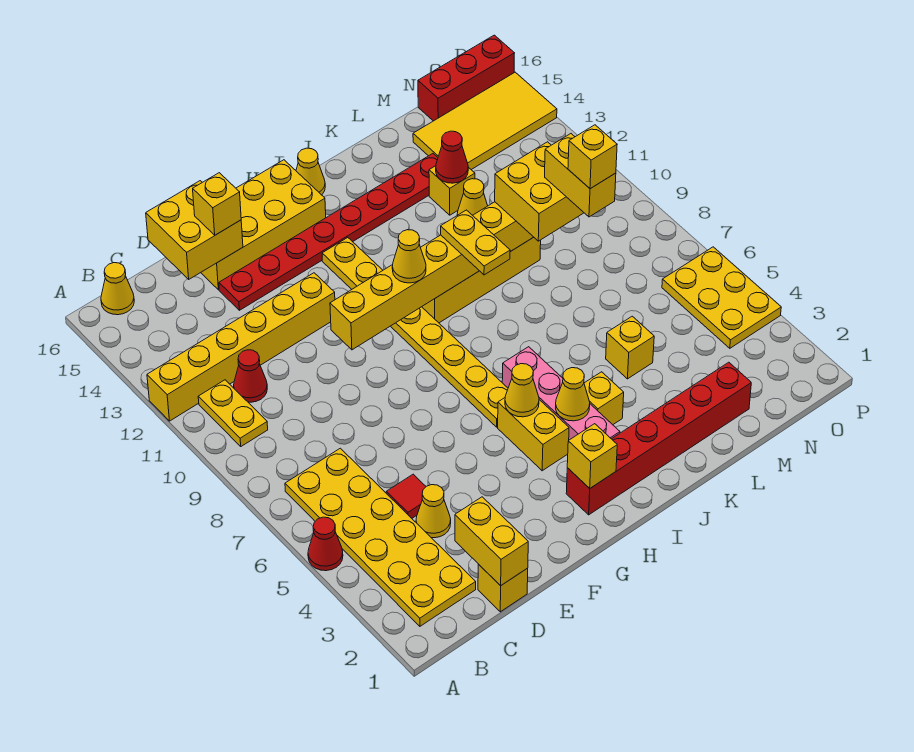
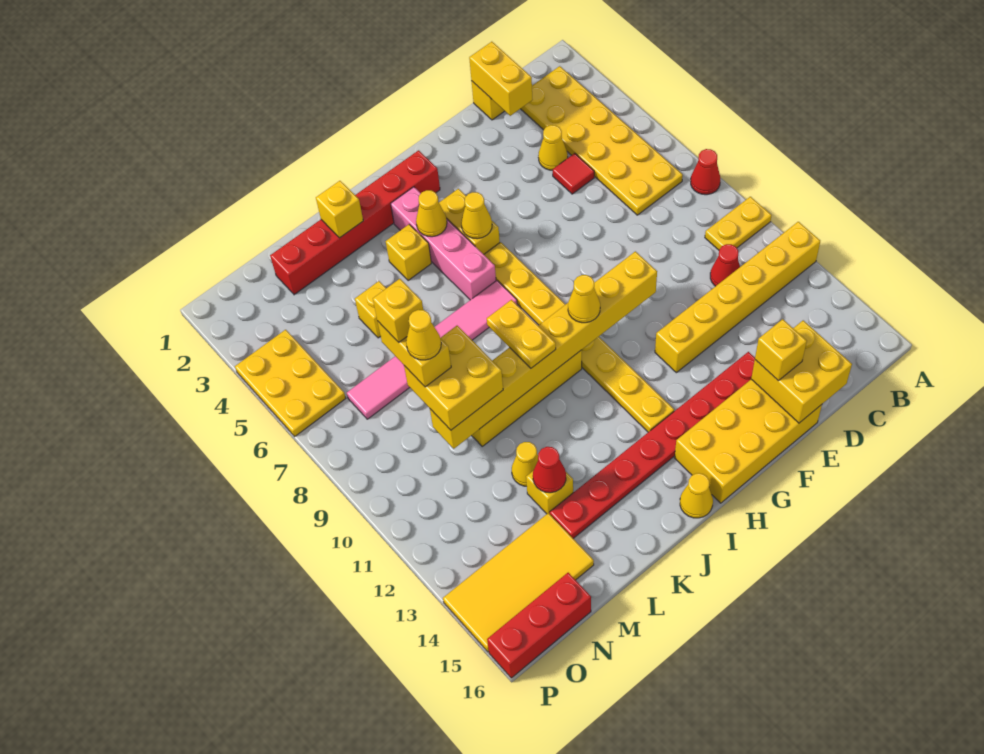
red 1x1 cone [308,517,343,571] -> red 1x1 cone moved to [691,149,720,195]
yellow 1x2 plate [198,380,268,446] -> yellow 1x2 plate turned to [705,197,772,250]
yellow 1x1 cone [101,263,134,315] -> yellow 1x1 cone moved to [406,310,441,360]
yellow 1x1 brick [567,424,617,488] -> yellow 1x1 brick moved to [316,181,363,238]
none -> pink 1x6 tile [347,281,517,419]

